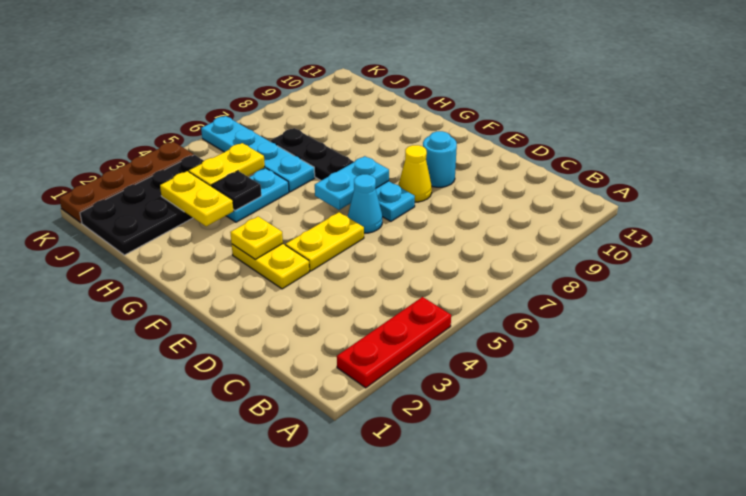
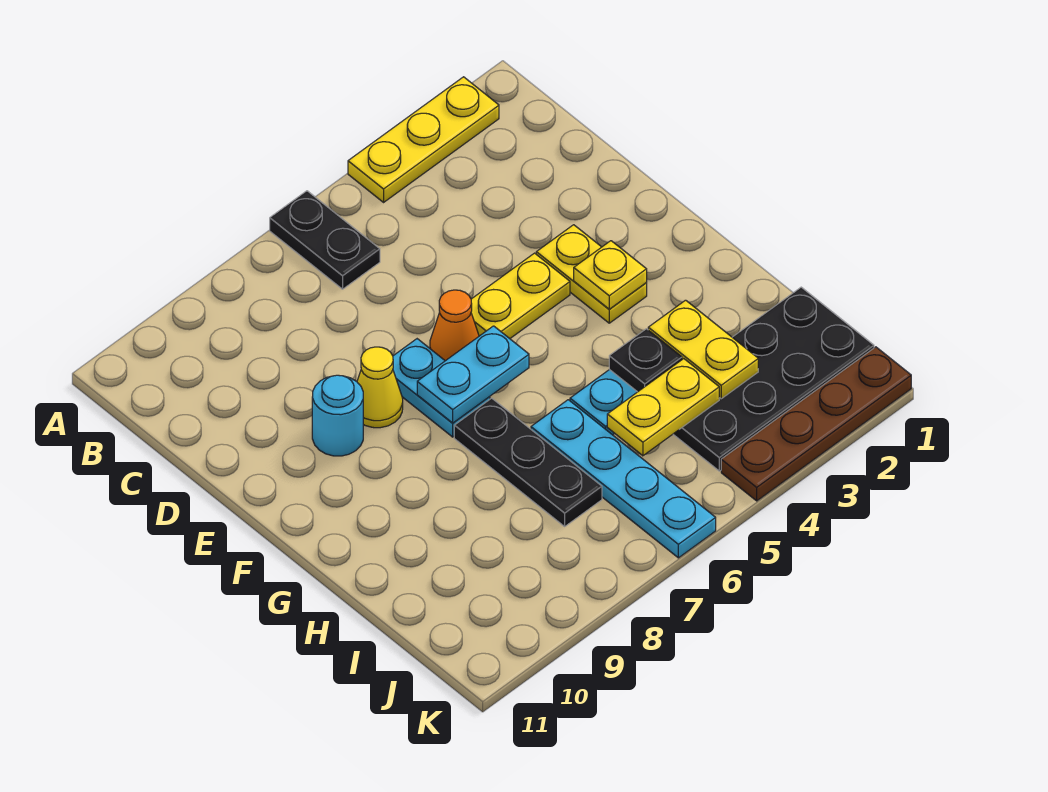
red 1x3 plate [337,297,451,388] -> yellow 1x3 plate [348,77,499,202]
none -> black 1x2 plate [270,191,380,289]
cyan 1x1 cone [348,174,382,233] -> orange 1x1 cone [430,290,479,361]

